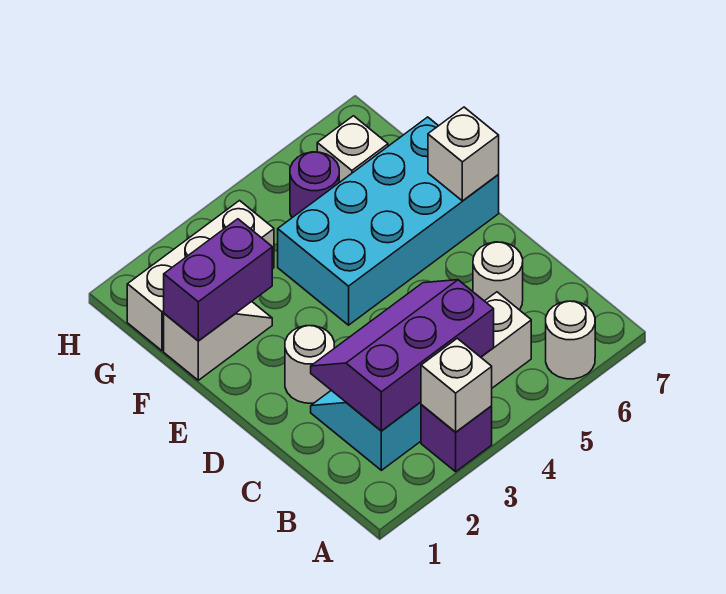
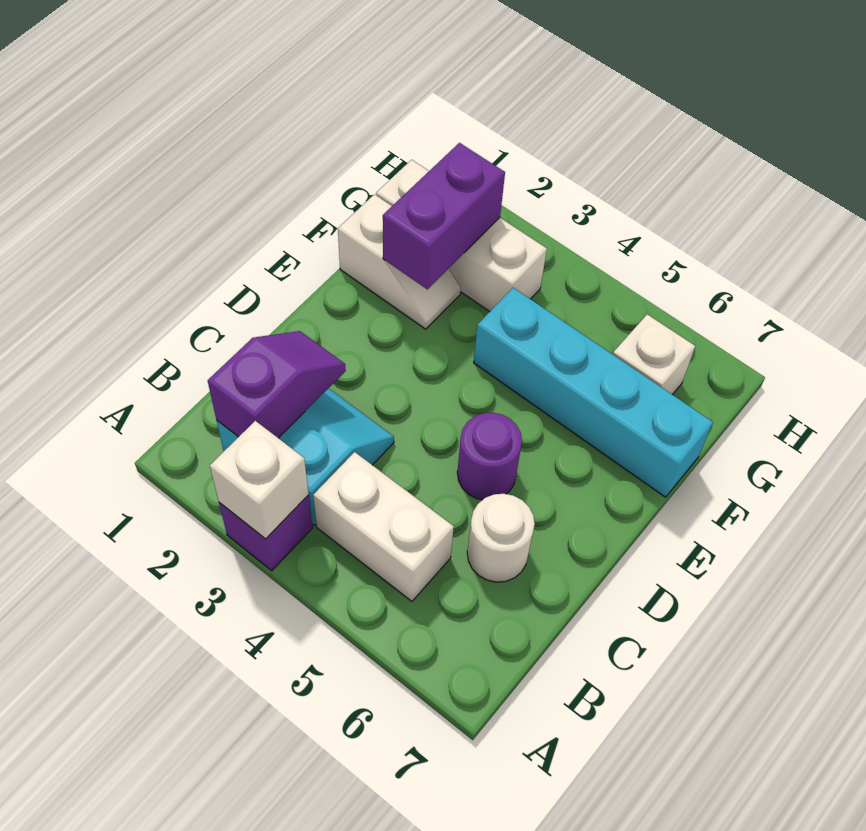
white 1x1 round brick [546,301,595,379] -> none
purple 2x3 slope [311,280,494,431] -> purple 1x2 slope [208,331,346,438]
white 1x1 round brick [285,326,334,403] -> none
cyan 2x4 brick [278,117,499,325] -> cyan 1x4 brick [474,288,713,497]
white 1x1 brick [428,107,499,201] -> none
purple 1x2 brick [164,219,272,341] -> purple 1x2 brick turned to [383,143,505,289]
purple 1x1 round brick [290,152,339,218] -> purple 1x1 round brick moved to [457,413,522,500]

